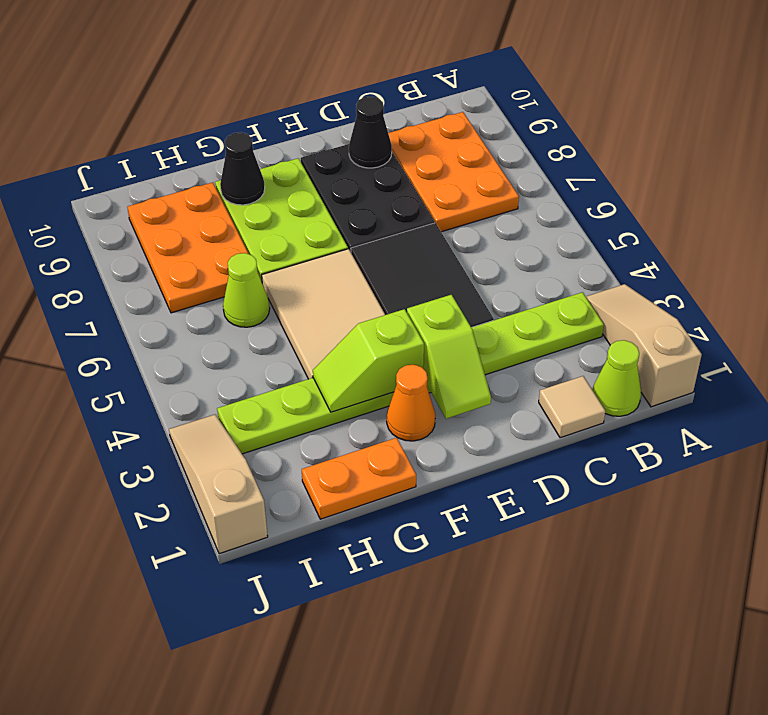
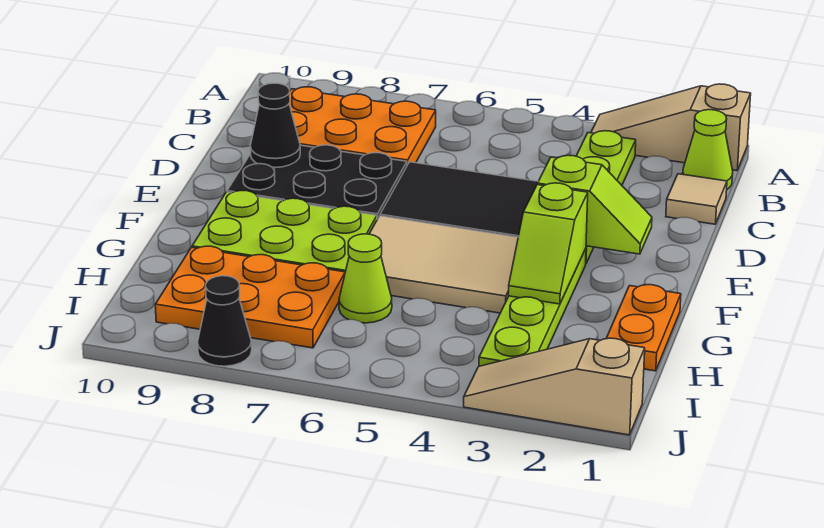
orange 1x1 cone [387,365,435,441] -> none
black 1x1 cone [220,132,265,205] -> black 1x1 cone moved to [198,276,252,366]

